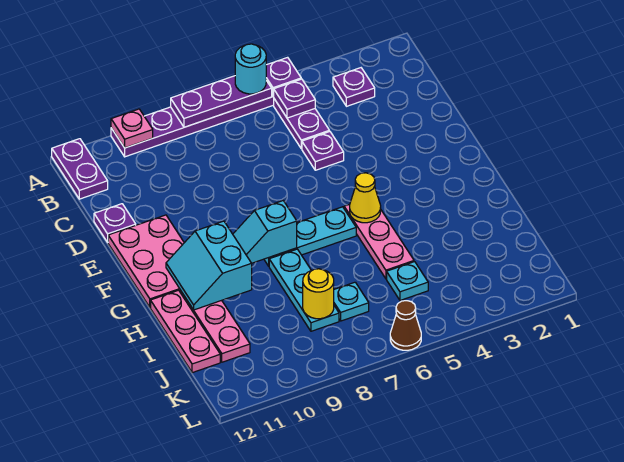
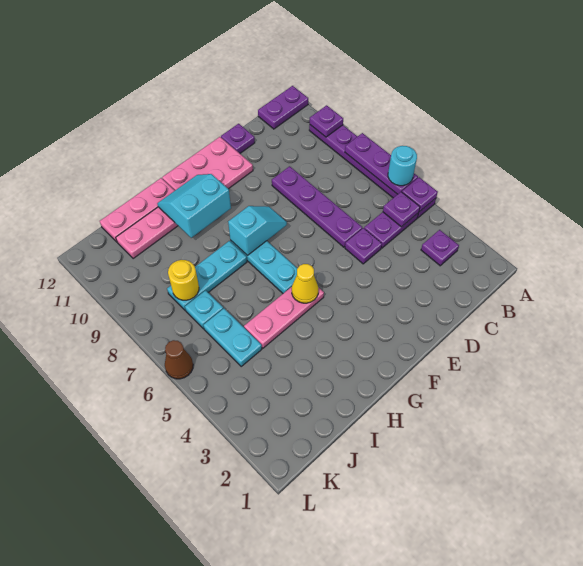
pink 1x1 plate [111,109,153,148] -> purple 1x1 plate [310,105,343,137]
none -> purple 1x4 plate [272,166,362,247]
cyan 1x2 slope [233,201,297,263] -> cyan 1x2 slope turned to [228,206,287,256]
cyan 1x1 plate [387,262,428,300] -> cyan 1x2 plate [203,309,262,366]

